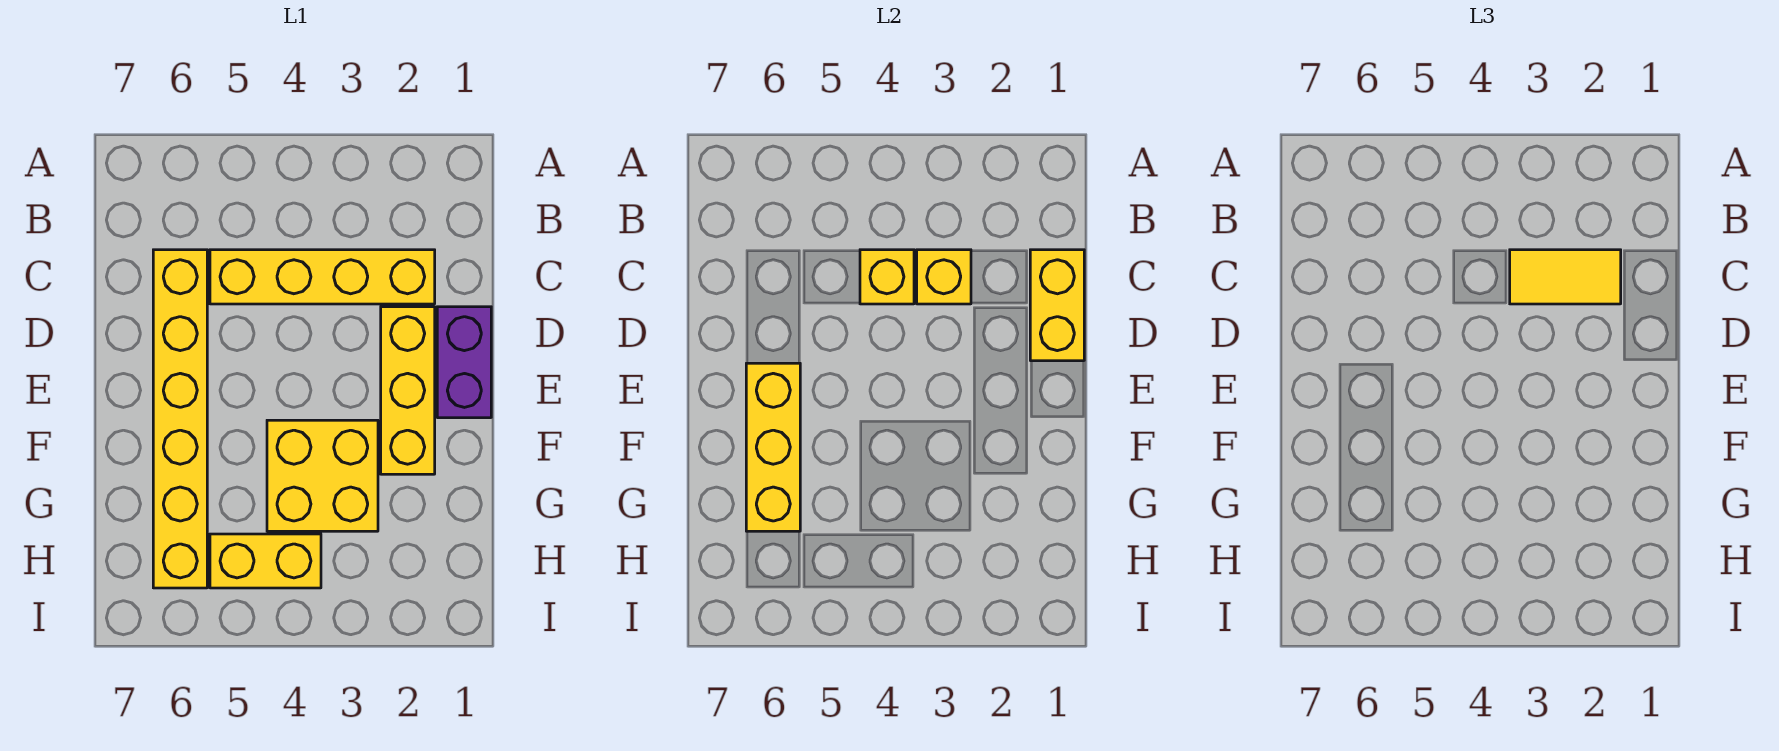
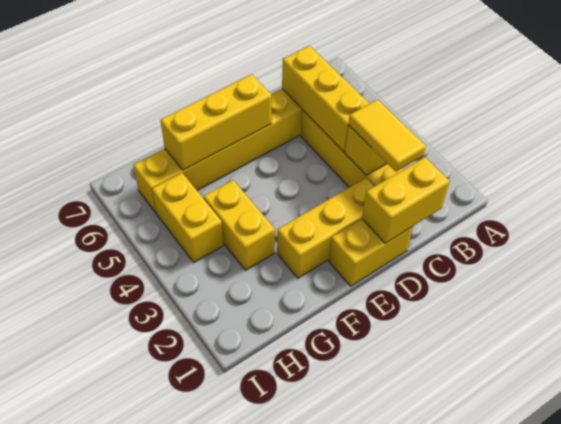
yellow 1x1 brick [860,250,914,304] -> yellow 1x3 brick [282,46,370,152]
purple 1x2 brick [437,307,491,418] -> yellow 1x2 brick [329,219,413,286]
yellow 2x2 brick [267,420,378,531] -> yellow 1x2 brick [204,180,275,270]

